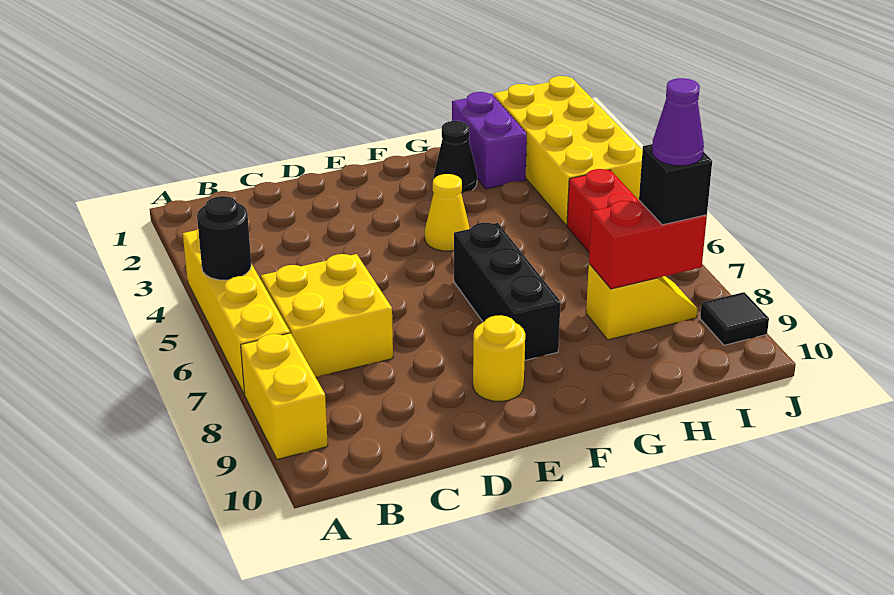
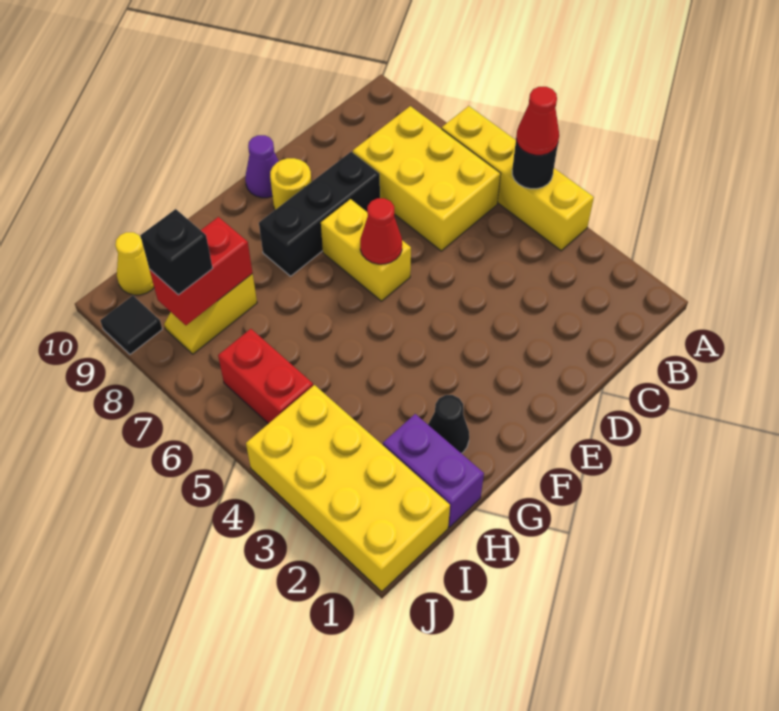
none -> red 1x1 cone [516,87,559,155]
yellow 1x2 brick [241,333,328,459] -> yellow 1x2 brick moved to [321,199,411,301]
yellow 2x2 brick [261,254,393,377] -> yellow 2x3 brick [353,106,501,251]
none -> red 1x1 cone [360,198,402,264]
yellow 1x1 cone [425,174,470,251] -> yellow 1x1 cone moved to [115,232,154,295]
black 1x3 brick [454,223,561,360] -> black 1x3 brick turned to [259,152,380,276]
purple 1x1 cone [652,78,704,166] -> purple 1x1 cone moved to [245,135,279,198]

